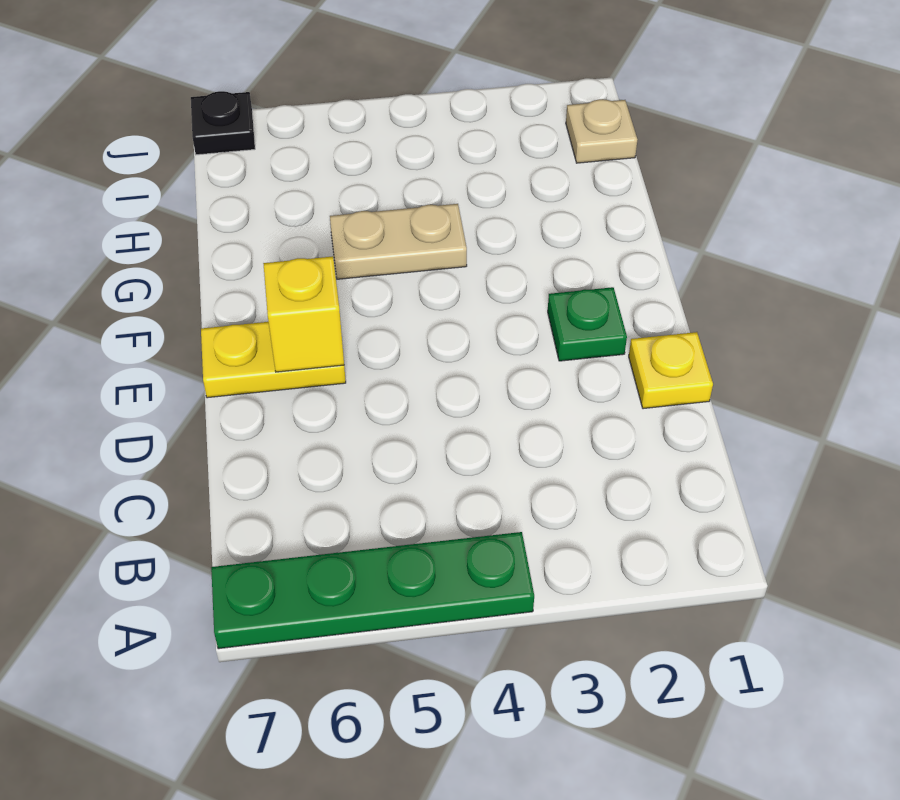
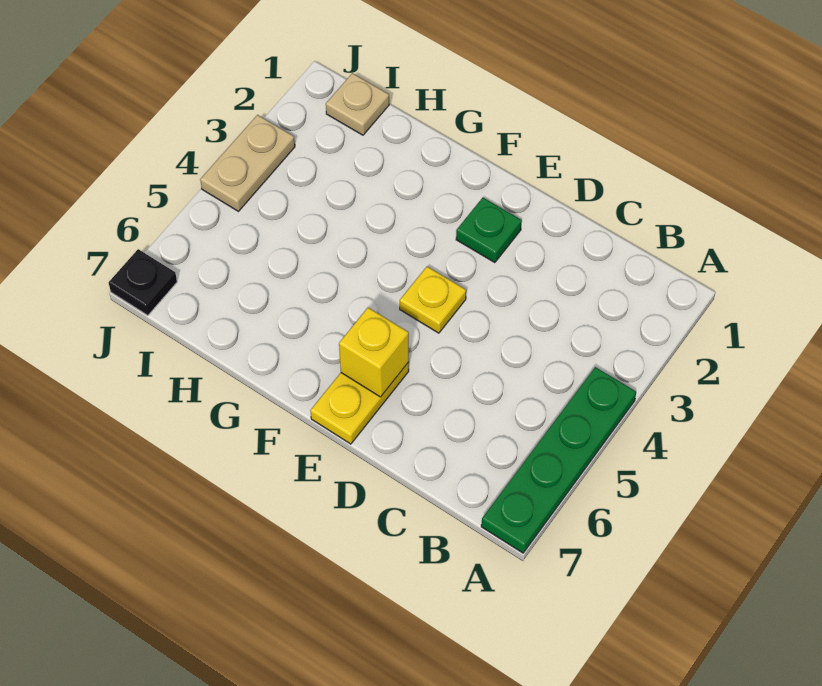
yellow 1x1 plate [629,332,713,409] -> yellow 1x1 plate moved to [400,267,466,333]
tan 1x2 plate [330,204,467,279] -> tan 1x2 plate moved to [200,115,295,211]

